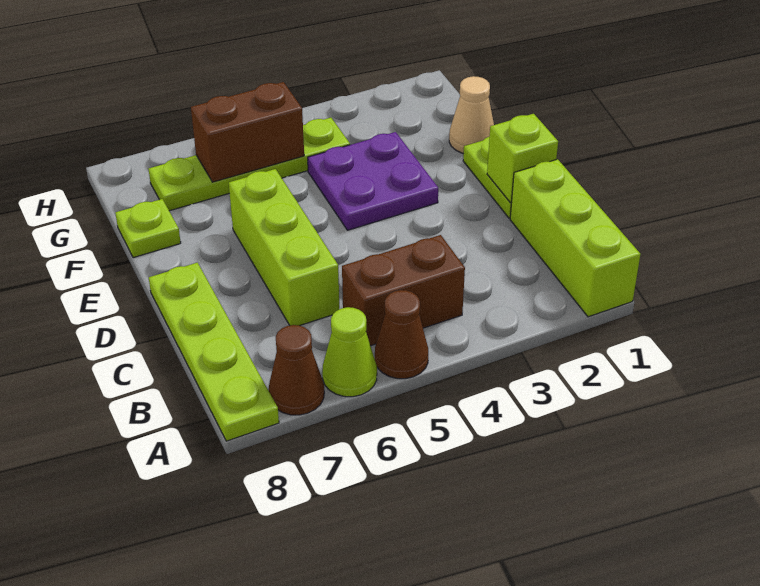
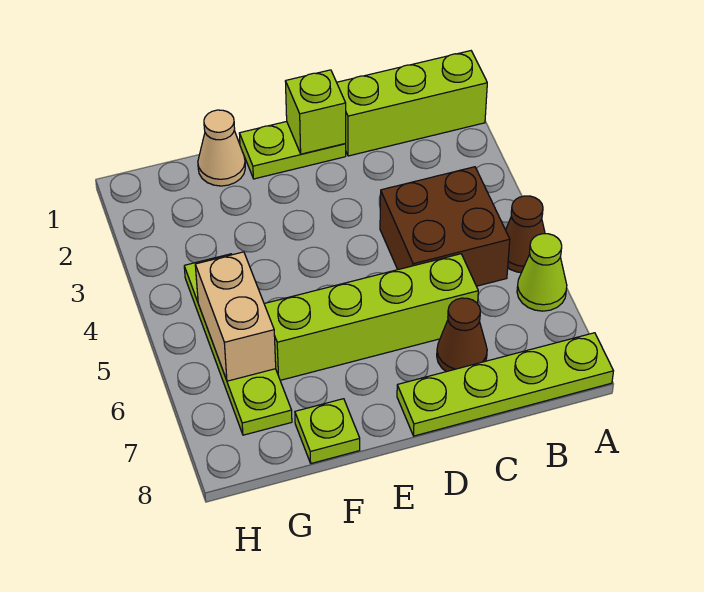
brown 1x1 cone [269,325,324,415] -> brown 1x1 cone moved to [437,298,487,372]
brown 1x2 brick [342,235,465,346] -> brown 2x2 brick [380,167,510,286]
lime 1x3 brick [229,169,339,326] -> lime 1x4 brick [264,254,478,380]
purple 2x2 plate [308,132,438,230] -> none
brown 1x2 brick [191,82,304,182] -> tan 1x2 brick [195,252,276,381]

